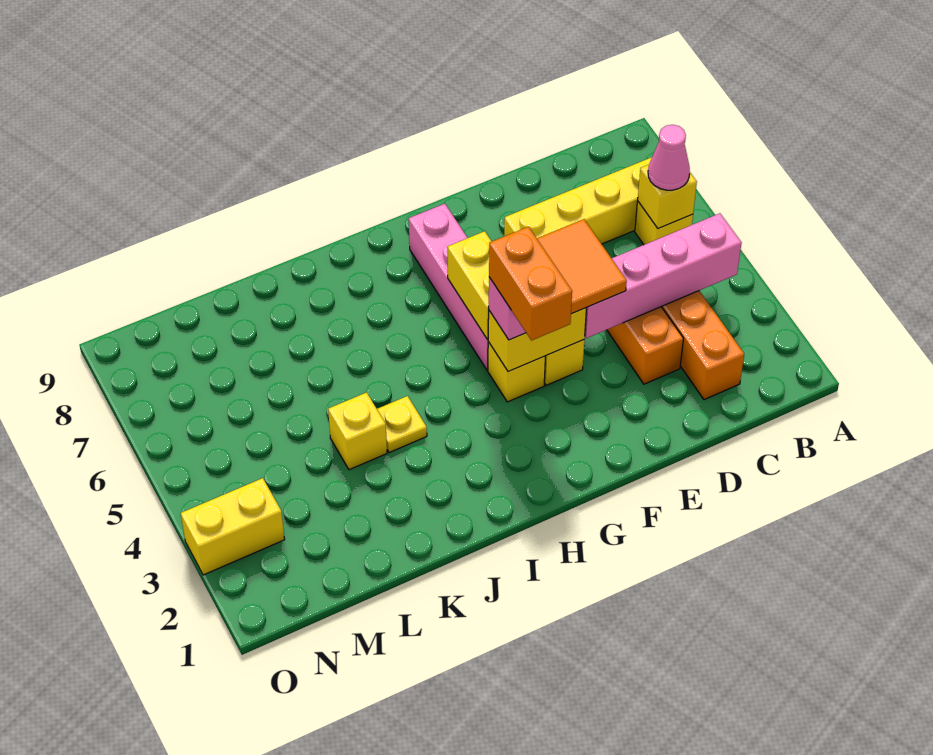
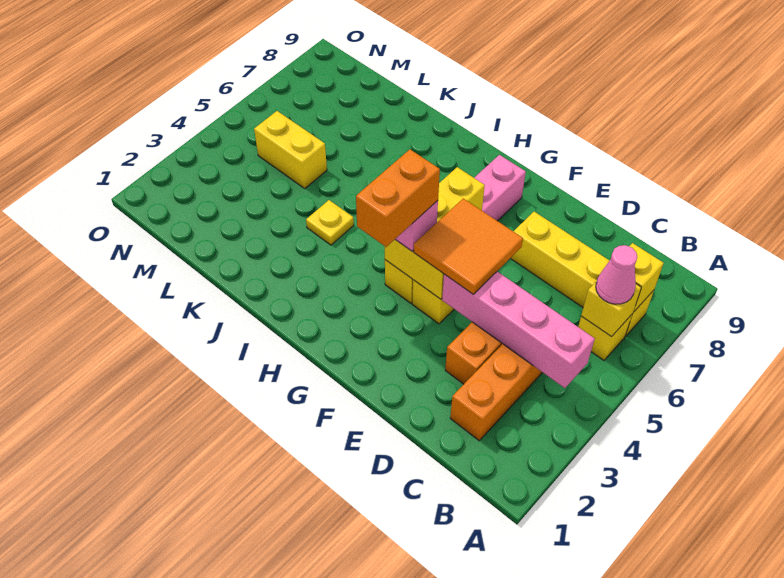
yellow 1x1 brick [328,392,387,470] -> yellow 1x1 brick moved to [629,243,663,312]
yellow 1x2 brick [181,478,285,575] -> yellow 1x2 brick moved to [254,111,327,188]

